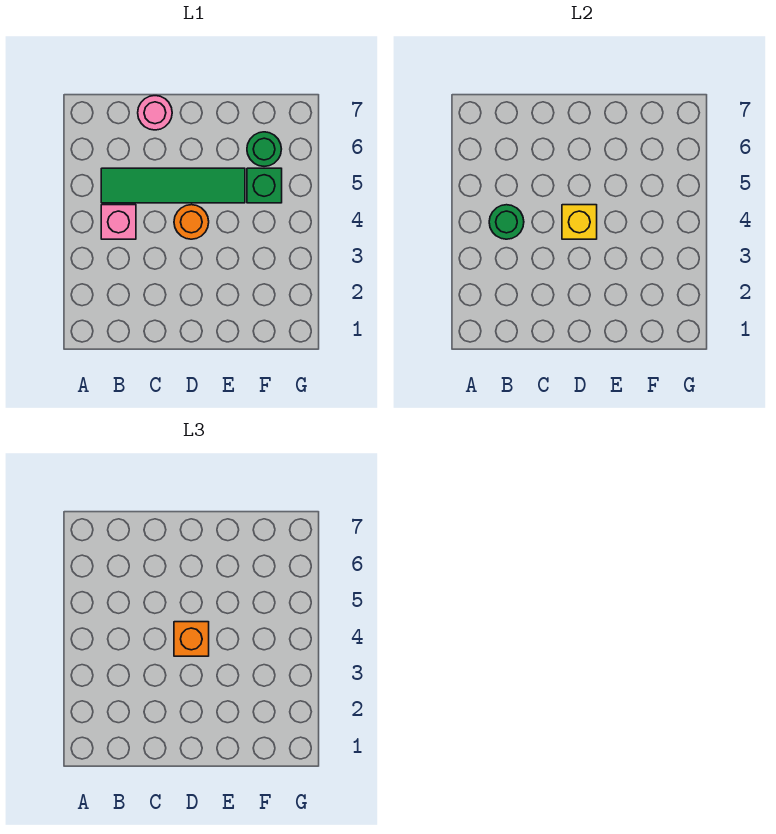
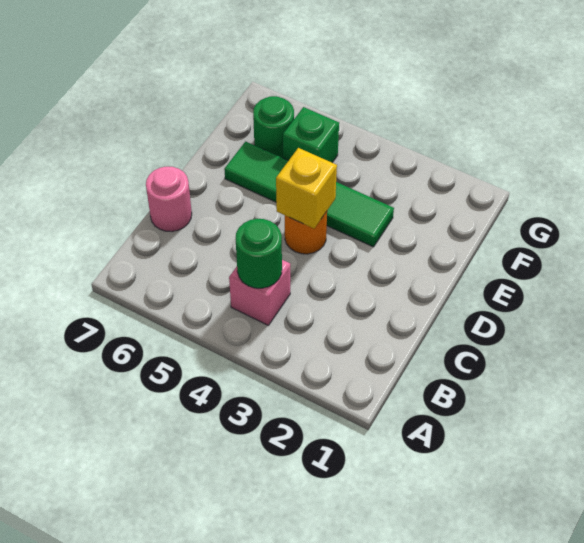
green 1x4 tile [101,168,245,203] -> green 1x4 tile turned to [224,142,394,247]
orange 1x1 brick [174,622,209,656] -> none

